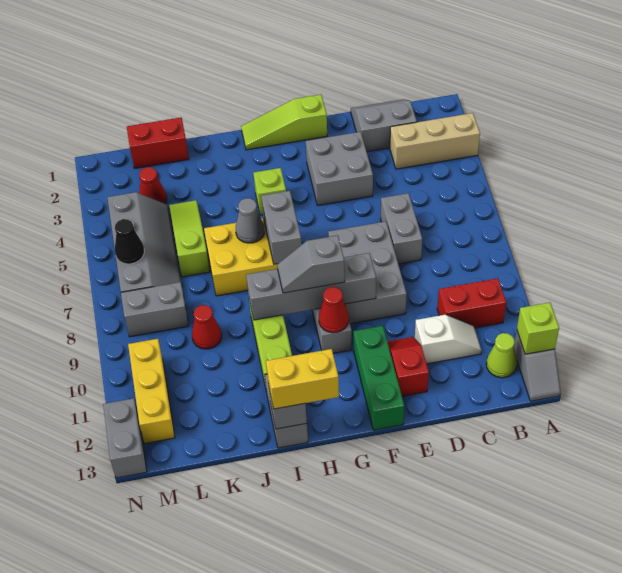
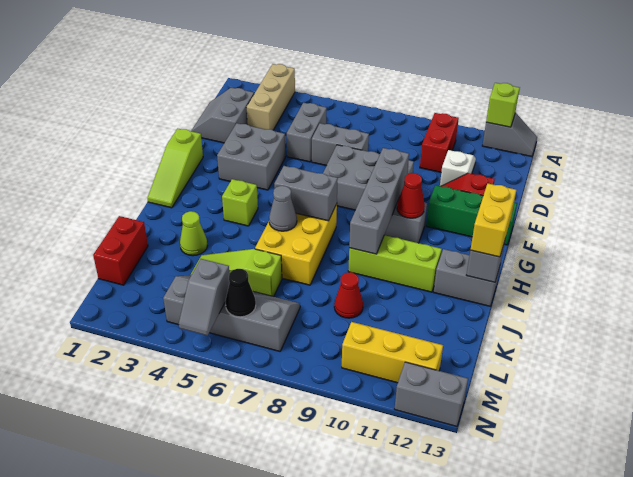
lime 1x1 cone [486,333,517,378] -> lime 1x1 cone moved to [180,211,207,256]
grey 1x2 slope [277,235,345,293] -> grey 1x2 slope moved to [179,259,230,336]
red 1x1 cone [139,167,167,204] -> none
grey 1x2 brick [121,282,189,337] -> grey 1x2 brick moved to [287,103,327,162]

